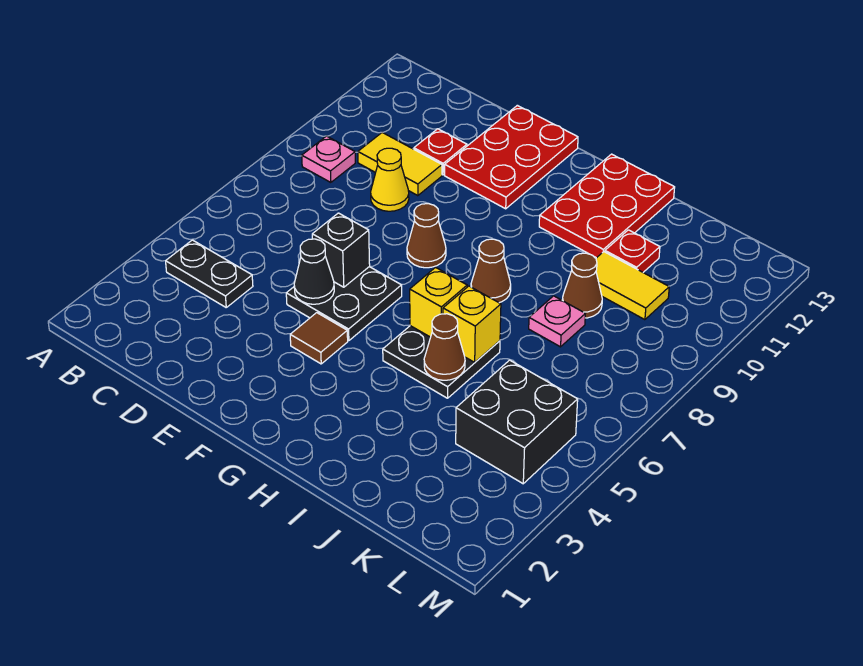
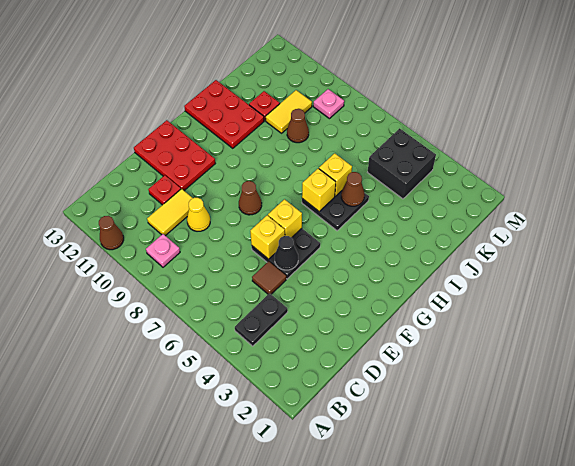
black 1x1 brick [312,213,370,287] -> yellow 1x1 brick [250,215,285,259]
brown 1x1 tile [290,313,348,364] -> brown 1x1 tile moved to [252,261,286,294]
none -> yellow 1x1 brick [268,199,302,238]
brown 1x1 cone [471,239,511,303] -> brown 1x1 cone moved to [99,216,124,250]
pink 1x1 plate [529,296,585,347] -> pink 1x1 plate moved to [313,89,344,119]

